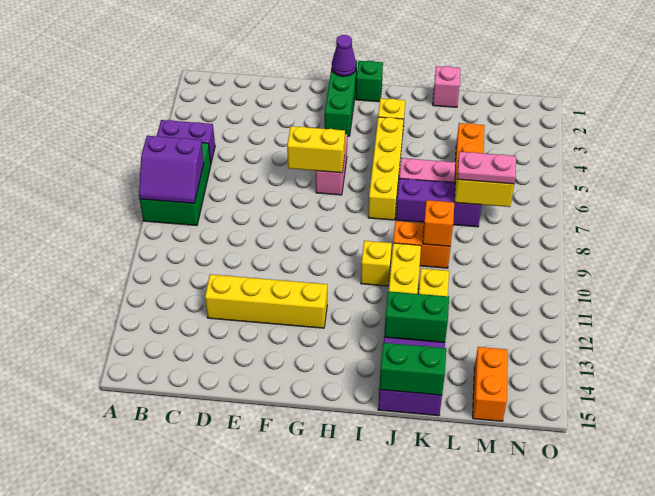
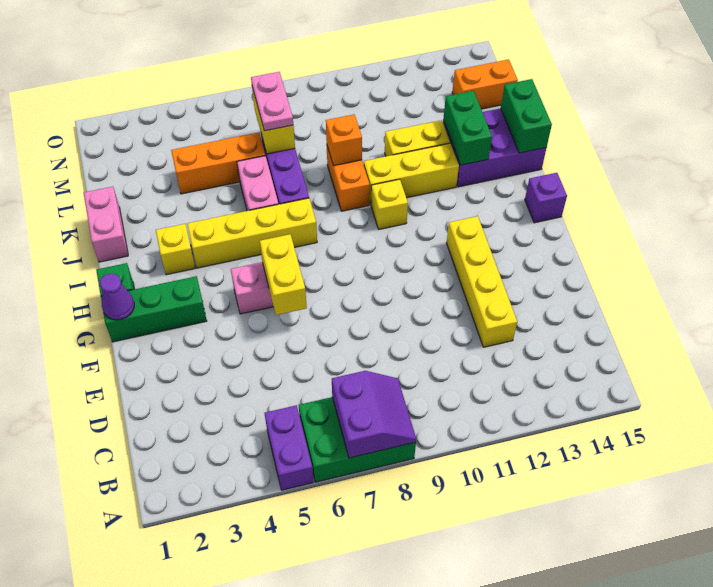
none -> purple 1x1 brick [525,173,567,223]
pink 1x1 brick [433,66,461,107] -> pink 1x2 brick [84,187,128,262]

